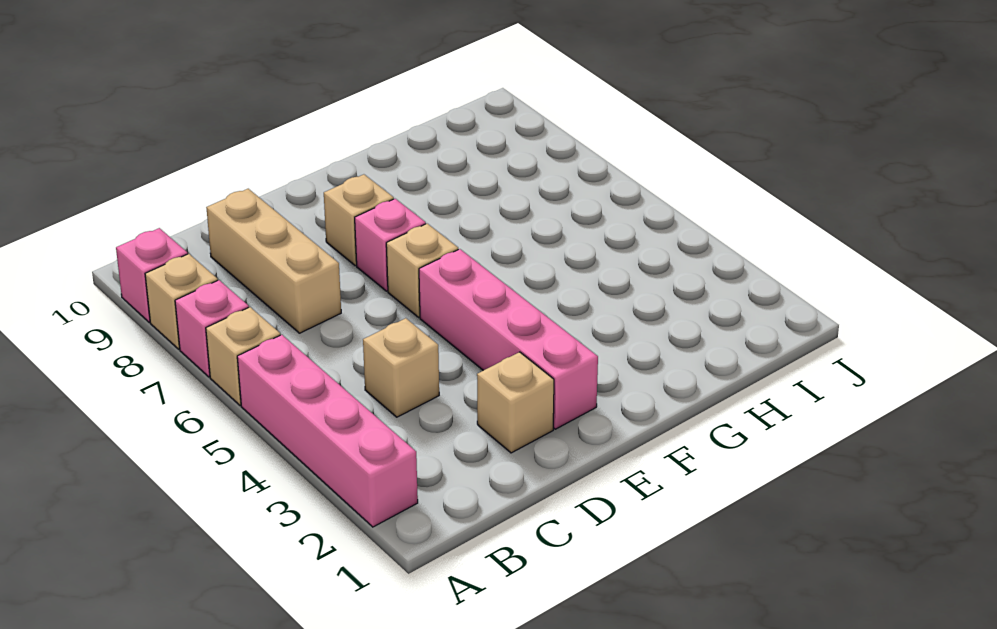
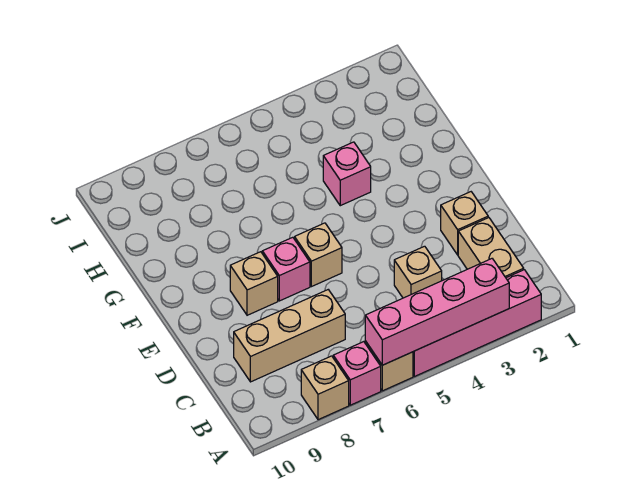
pink 1x1 brick [116,228,188,322] -> pink 1x1 brick moved to [323,142,371,206]
none -> tan 1x2 brick [458,217,524,278]
pink 1x4 brick [419,249,598,429] -> pink 1x4 brick moved to [365,259,509,365]

